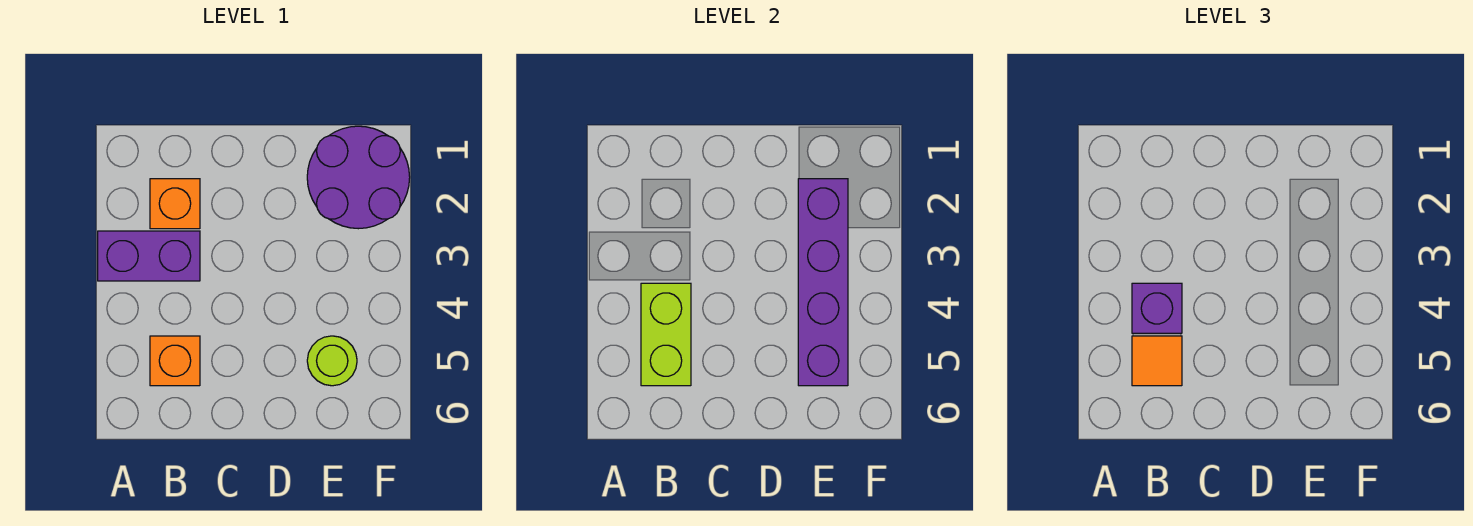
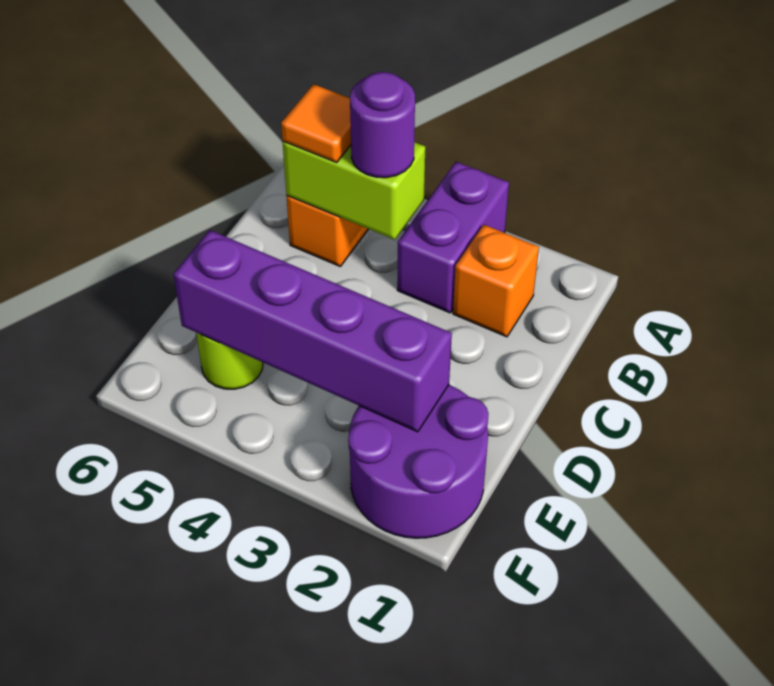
purple 1x1 brick [1132,283,1182,333] -> purple 1x1 round brick [350,72,415,178]

